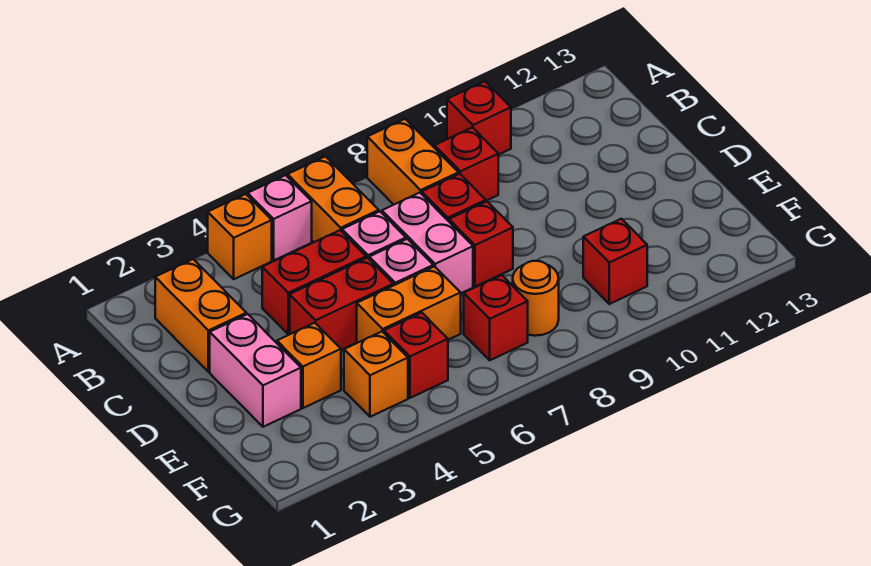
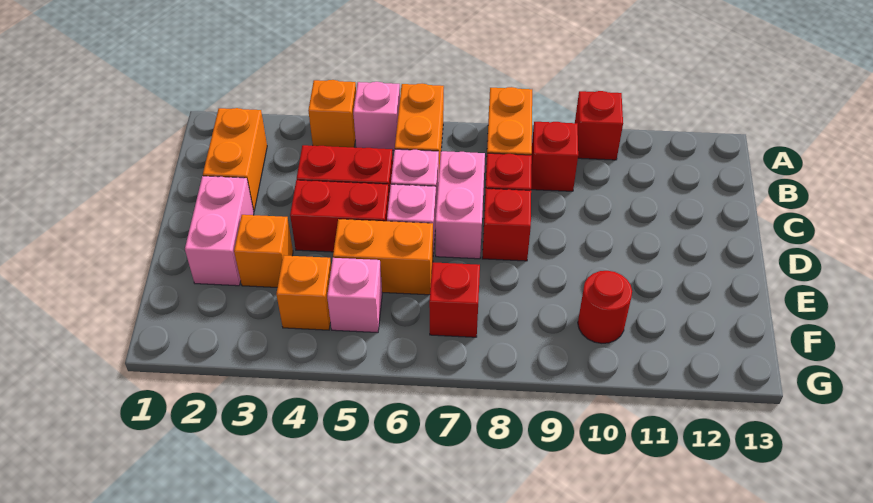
red 1x1 brick [384,313,448,398] -> pink 1x1 brick [327,258,382,333]
orange 1x1 round brick [513,261,559,336] -> none
red 1x1 brick [583,219,647,304] -> red 1x1 round brick [578,271,632,343]

